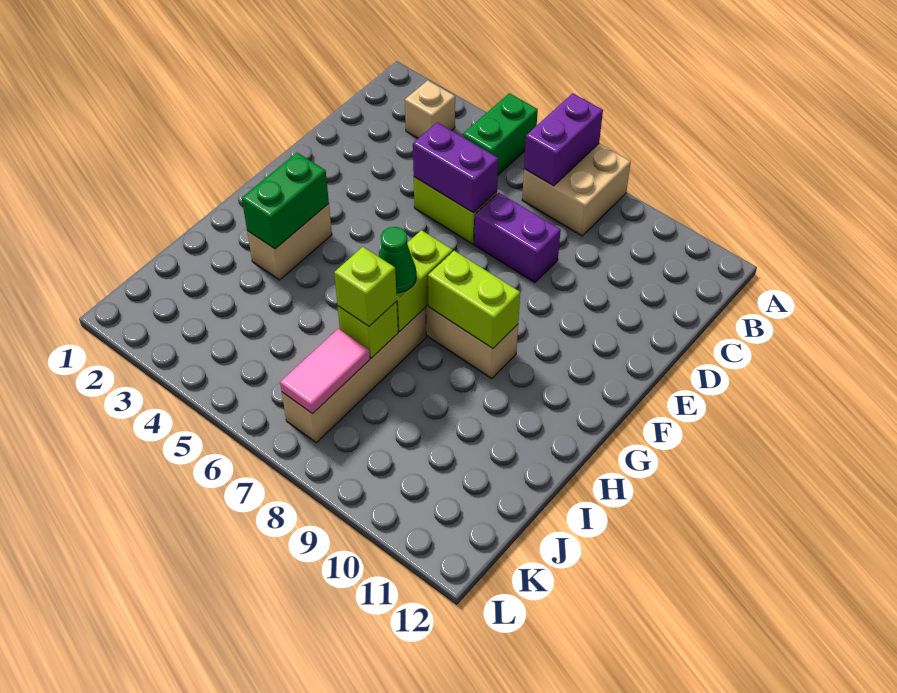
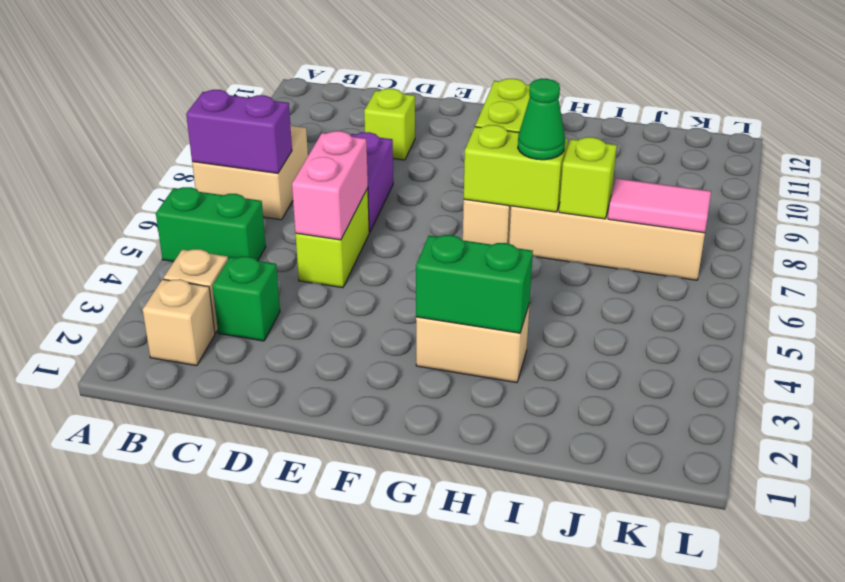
none -> tan 1x1 brick [143,279,215,366]
none -> green 1x1 brick [213,257,280,341]
purple 1x2 brick [413,122,498,213] -> pink 1x2 brick [292,131,368,240]
lime 1x1 brick [334,247,397,326] -> lime 1x1 brick moved to [364,89,415,160]

